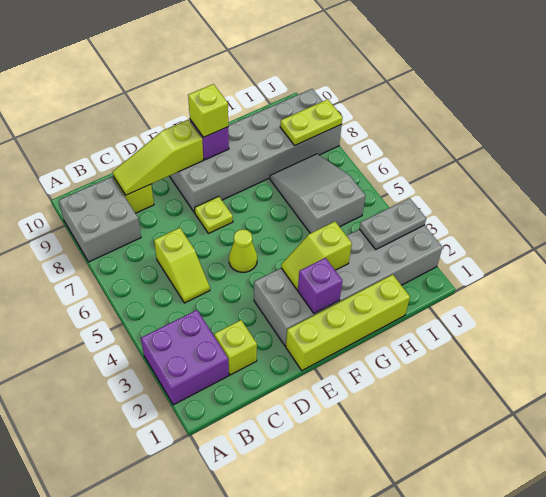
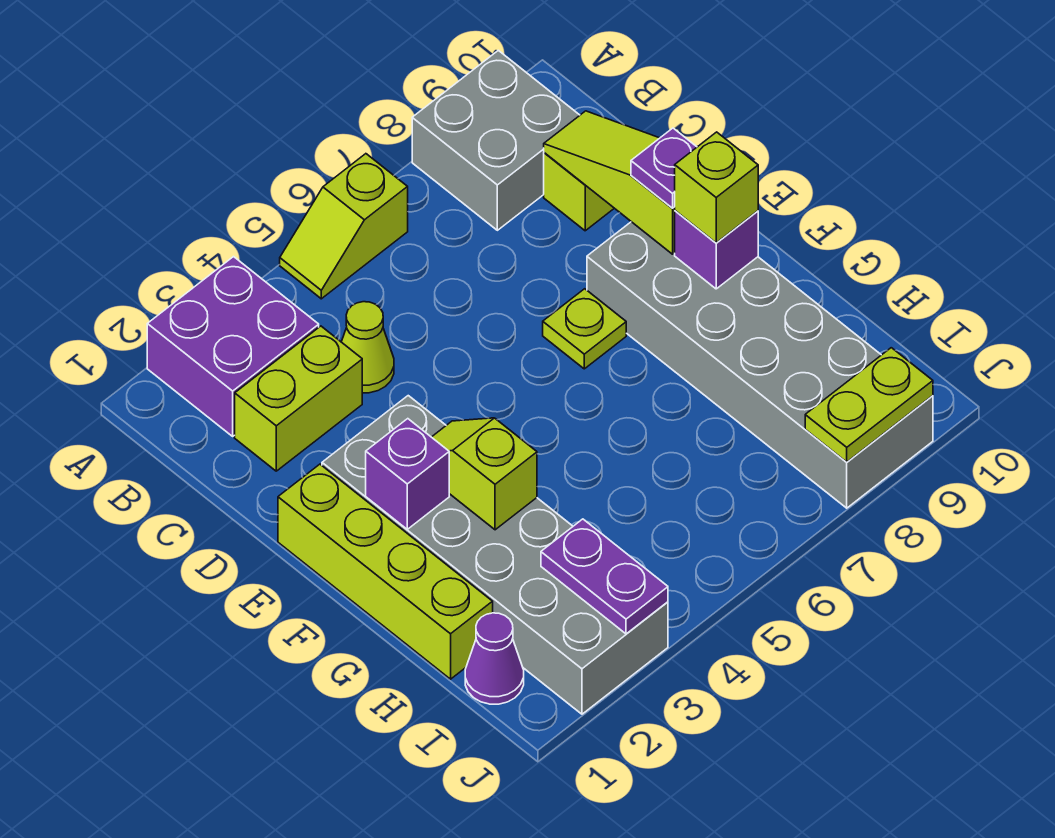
lime 1x1 brick [214,320,257,375] -> lime 1x2 brick [235,326,362,471]
lime 1x2 slope [154,228,210,303] -> lime 1x2 slope moved to [280,154,408,299]
lime 1x1 cone [229,229,257,272] -> lime 1x1 cone moved to [342,302,394,393]
none -> purple 1x1 plate [631,128,697,208]
grey 2x3 slope [270,154,366,233] -> none
none -> purple 1x1 cone [465,613,524,704]
grey 1x2 plate [359,198,426,249] -> purple 1x2 plate [541,519,668,634]
lime 1x2 plate [280,99,343,145] -> lime 1x2 plate turned to [805,348,933,462]

